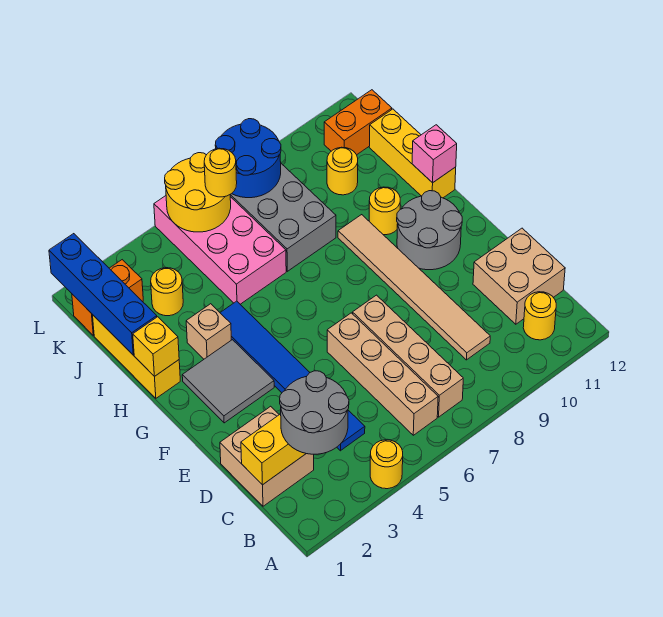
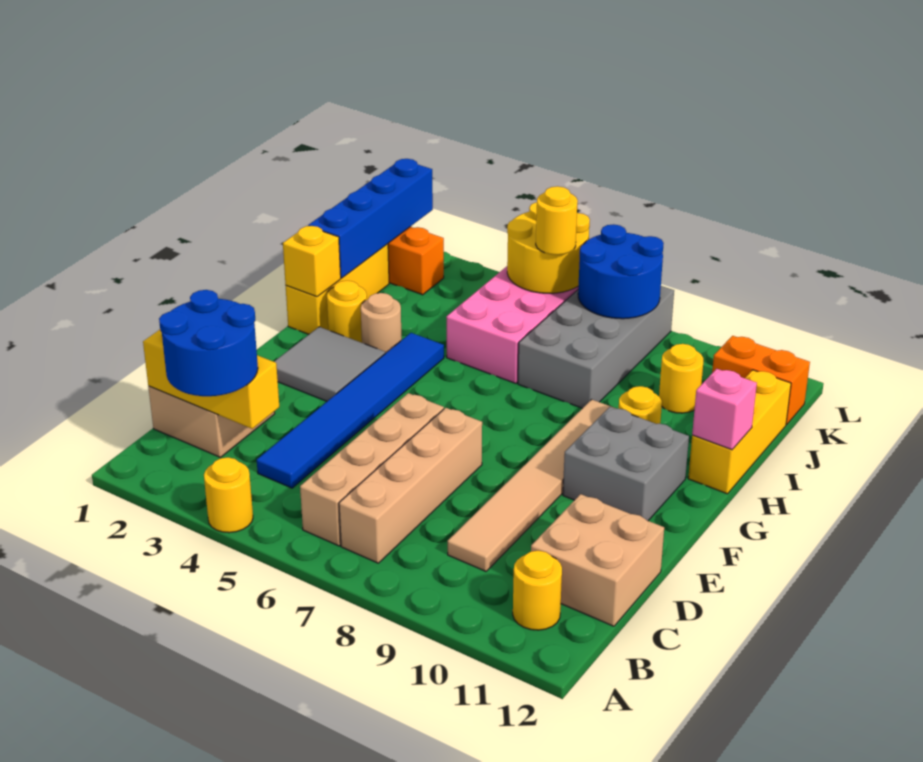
grey 2x2 round brick [280,371,349,454] -> blue 2x2 round brick [159,290,258,396]
grey 2x2 round brick [397,191,462,270] -> grey 2x2 brick [563,407,689,521]
tan 1x1 brick [186,304,231,359] -> tan 1x1 round brick [361,293,402,353]
yellow 1x1 round brick [151,268,183,316] -> yellow 1x1 round brick moved to [327,281,367,343]

